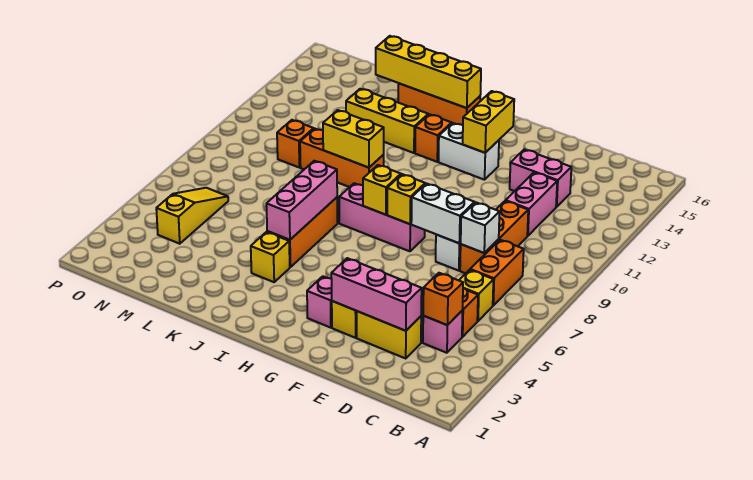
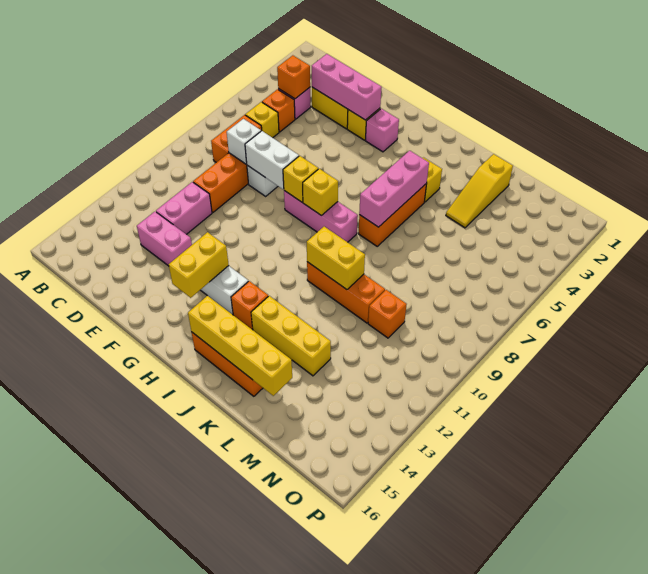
yellow 1x3 slope [156,188,228,244] -> yellow 1x3 slope moved to [446,154,513,228]

